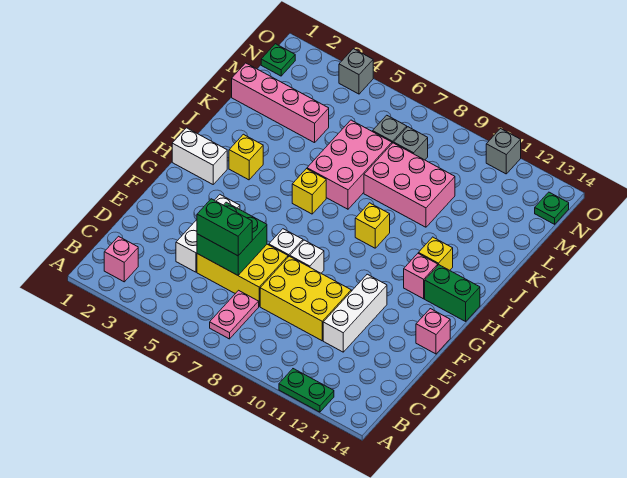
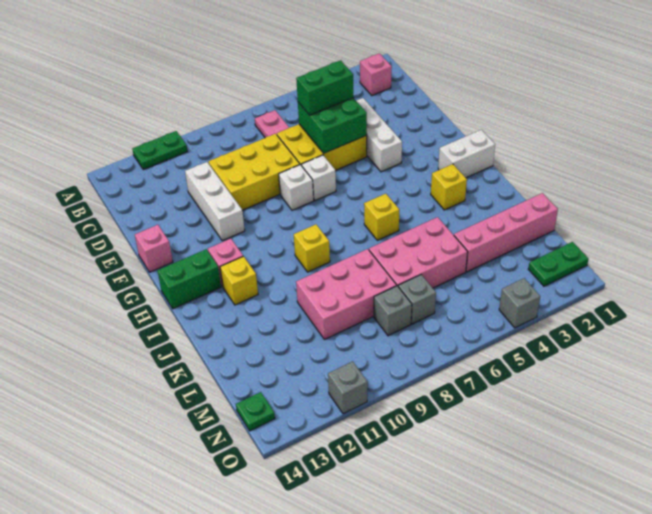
pink 2x3 brick [307,120,392,209] -> pink 2x3 brick turned to [369,217,468,288]
green 1x1 plate [261,44,295,76] -> green 1x2 plate [528,242,588,286]

